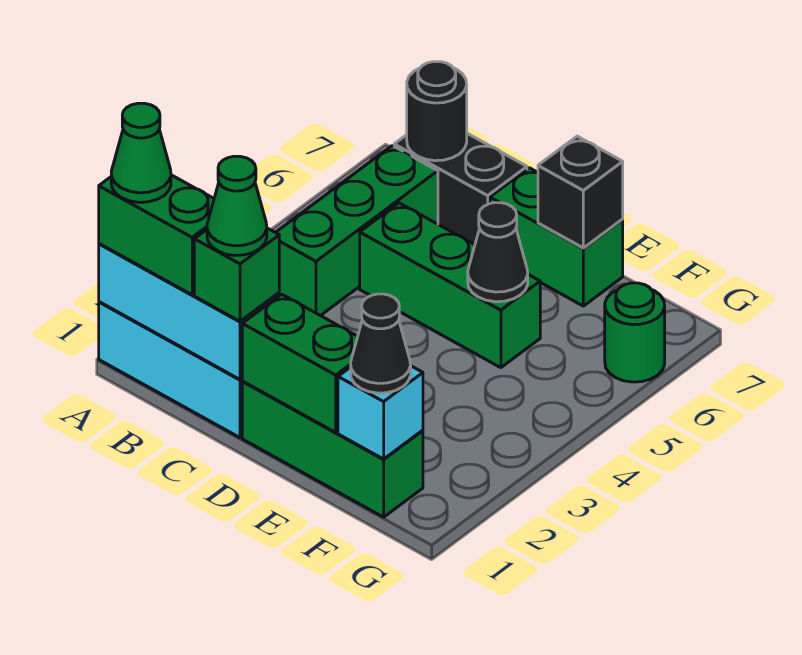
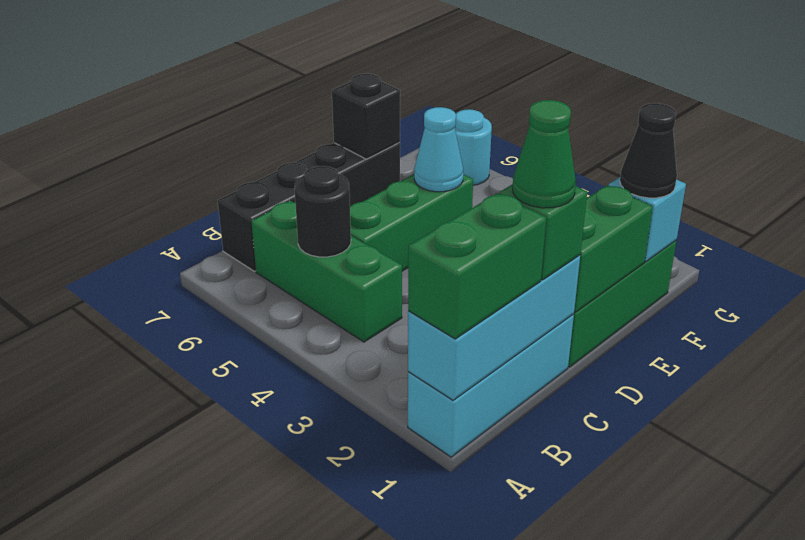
green 1x1 cone [111,103,171,202] -> none
black 1x1 round brick [407,62,467,161] -> black 1x1 round brick moved to [295,166,351,257]
green 1x2 brick [490,168,623,306] -> black 1x2 brick [297,143,400,206]
black 1x1 cone [468,203,528,302] -> cyan 1x1 cone [414,107,463,192]
green 1x1 round brick [605,283,665,382] -> cyan 1x1 round brick [455,109,492,185]

